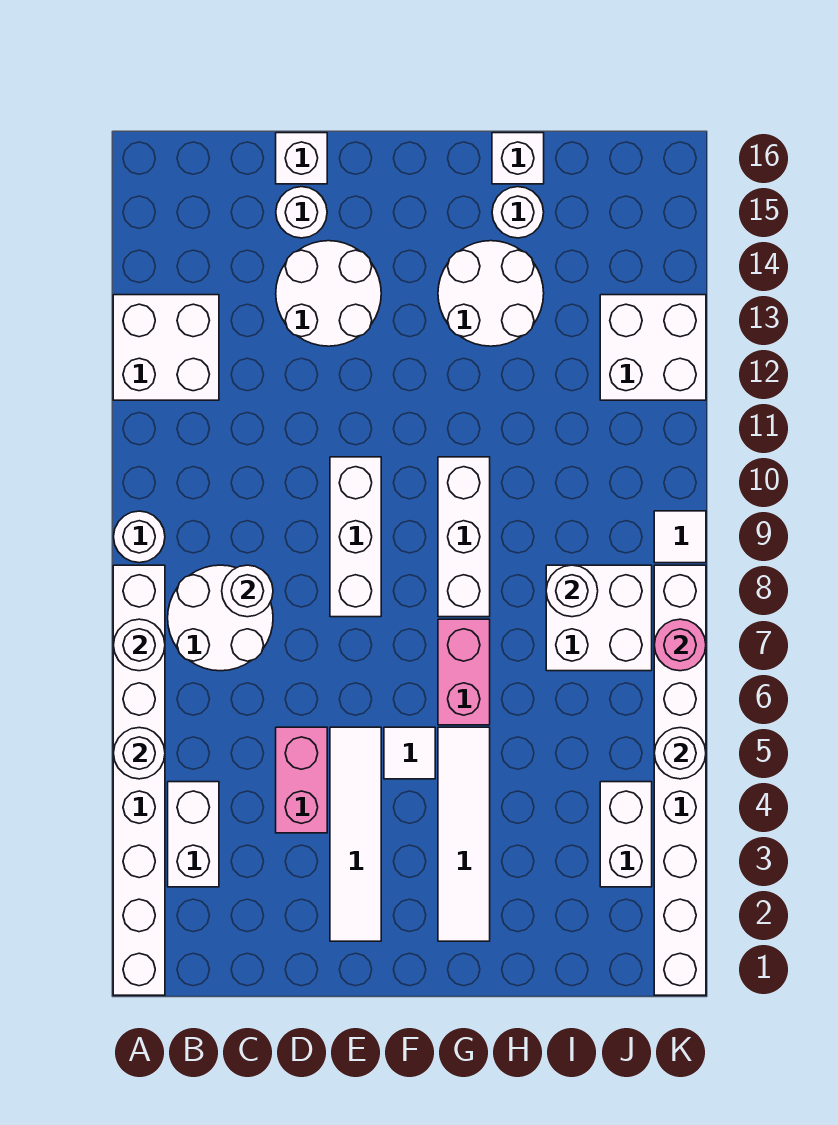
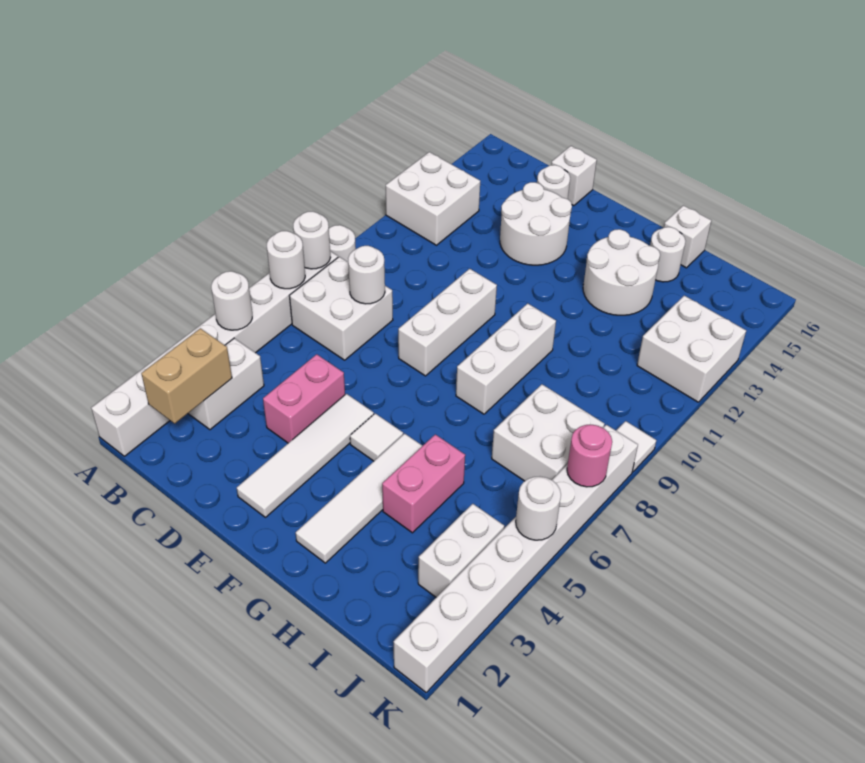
none -> tan 1x2 brick [141,328,232,423]
white 2x2 round brick [168,565,273,671] -> white 2x2 brick [289,257,393,360]
pink 1x2 brick [438,619,490,725] -> pink 1x2 brick moved to [382,434,465,533]
white 1x1 round brick [546,565,598,617] -> white 1x1 round brick moved to [293,211,330,269]

